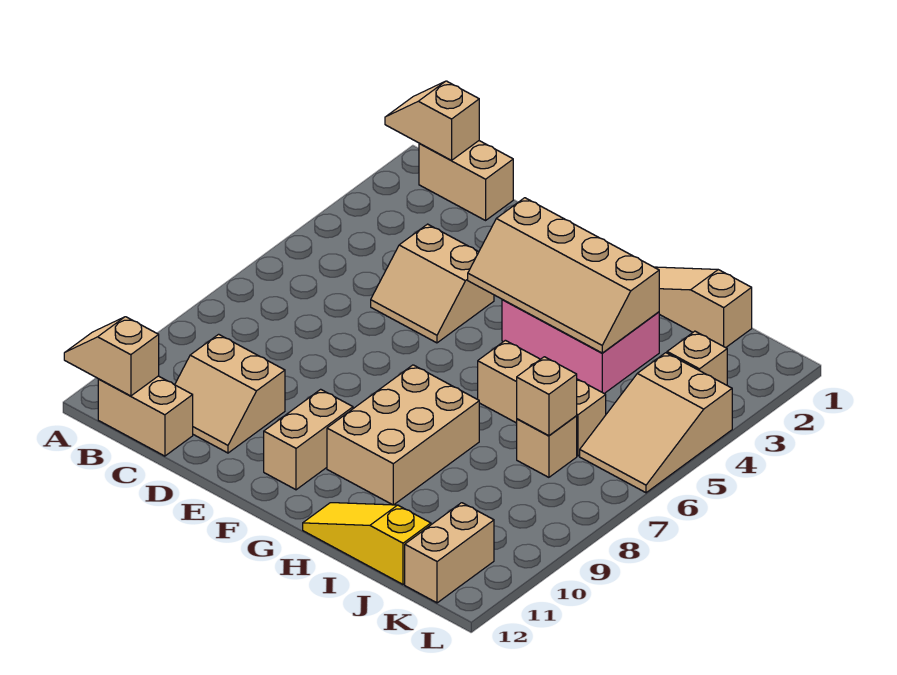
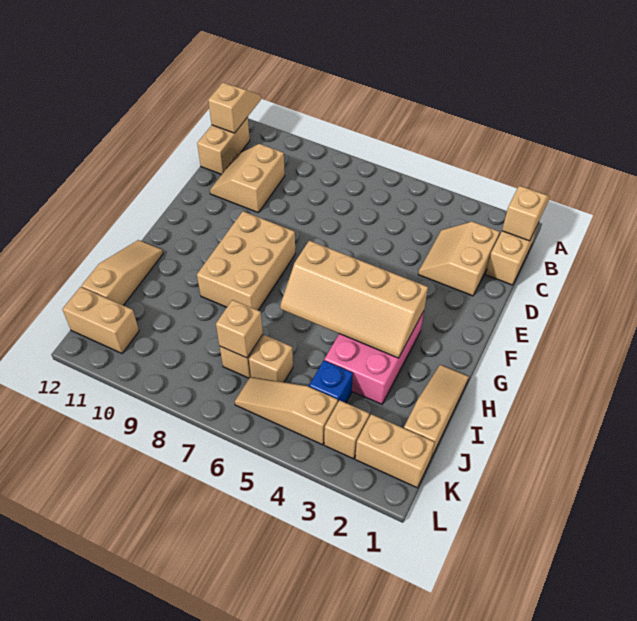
tan 2x2 slope [371,224,494,343] -> tan 2x2 slope moved to [418,222,500,296]
tan 2x4 slope [468,198,659,353] -> tan 2x4 slope turned to [280,241,428,358]
tan 1x2 brick [264,389,353,490] -> tan 1x2 brick moved to [355,414,435,488]
tan 2x3 brick [327,365,479,505] -> tan 2x3 brick turned to [197,211,295,310]
tan 1x3 brick [478,340,606,456] -> tan 1x1 brick [249,335,293,382]
yellow 1x3 slope [303,503,431,584] -> tan 1x3 slope [81,240,163,306]
none -> blue 1x1 brick [309,361,353,403]
tan 2x3 slope [580,353,732,493] -> tan 1x3 slope [235,377,338,445]

